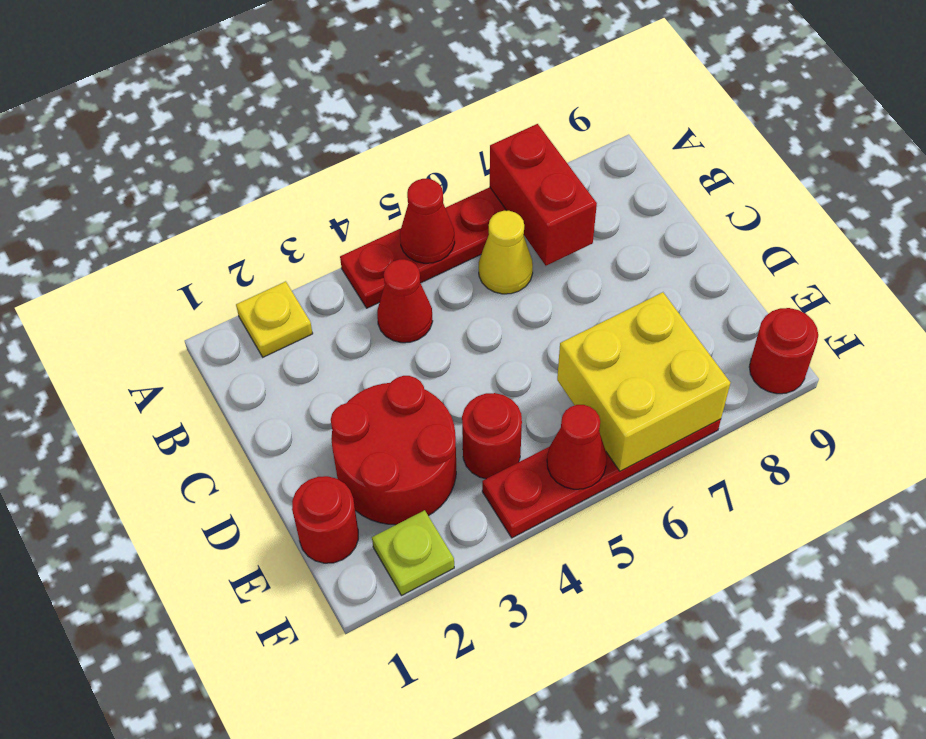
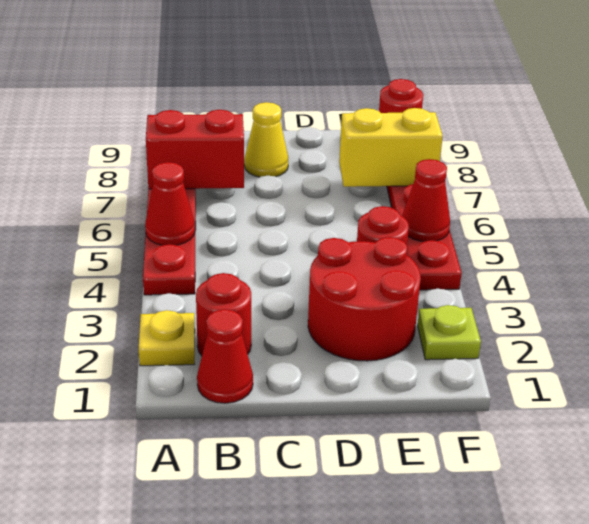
red 1x1 cone [377,259,433,343] -> red 1x1 cone moved to [197,309,253,403]
yellow 1x1 cone [479,211,533,294] -> yellow 1x1 cone moved to [244,102,288,177]
red 1x1 round brick [292,476,358,563] -> red 1x1 round brick moved to [196,273,251,356]
yellow 2x2 brick [557,292,731,471] -> yellow 1x2 brick [339,108,443,187]

